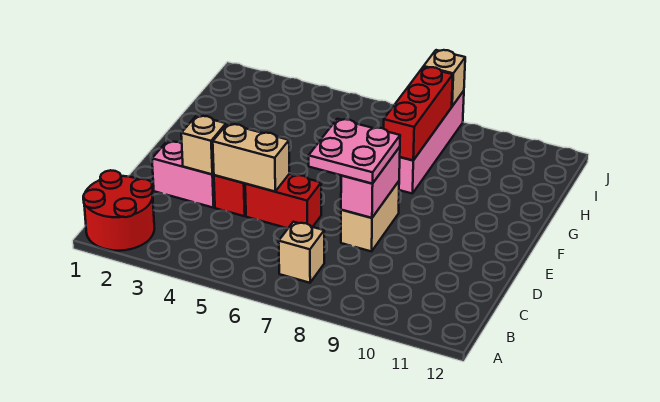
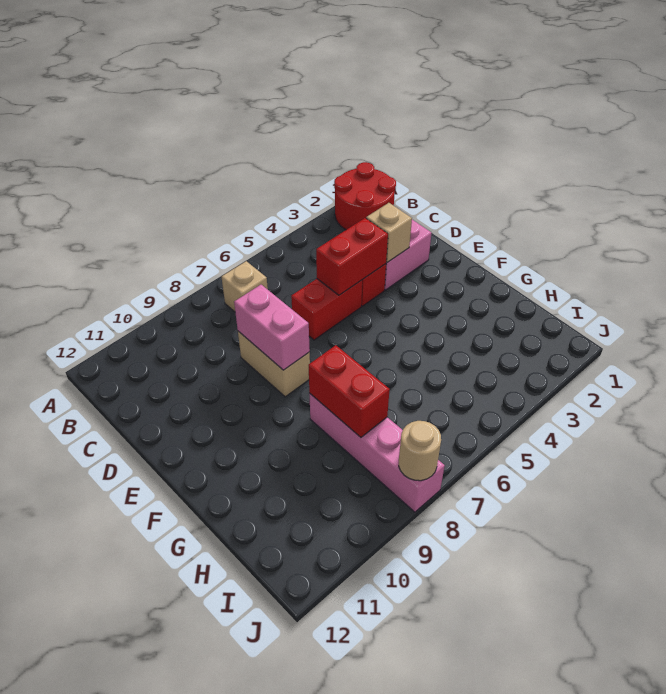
tan 1x2 brick [213,124,290,192] -> red 1x2 brick [316,218,388,295]
pink 2x2 plate [309,119,400,184] -> none
red 1x3 brick [384,67,453,160] -> red 1x2 brick [309,345,390,437]
tan 1x1 brick [424,50,465,106] -> tan 1x1 round brick [399,421,441,481]

